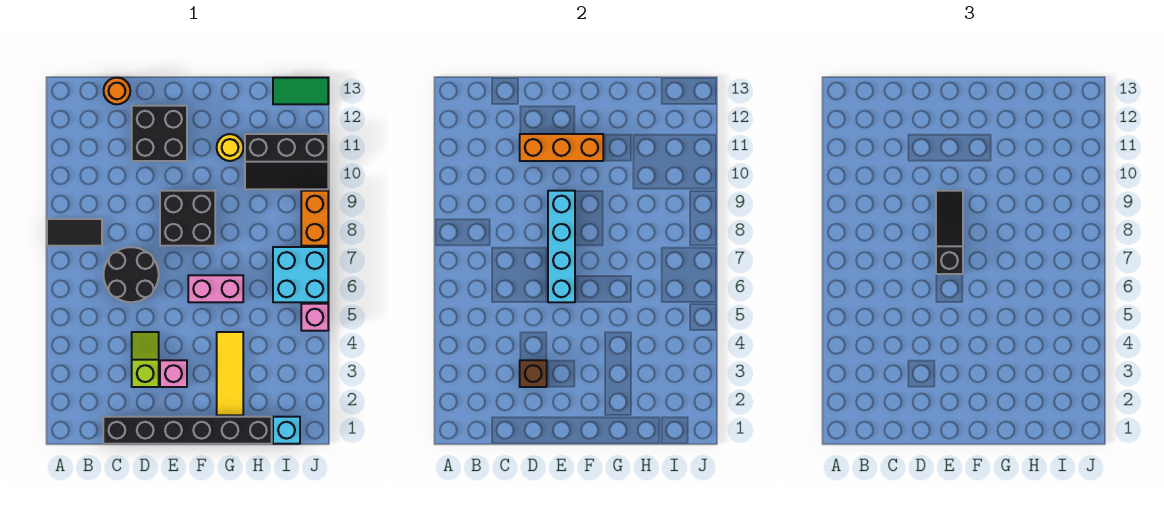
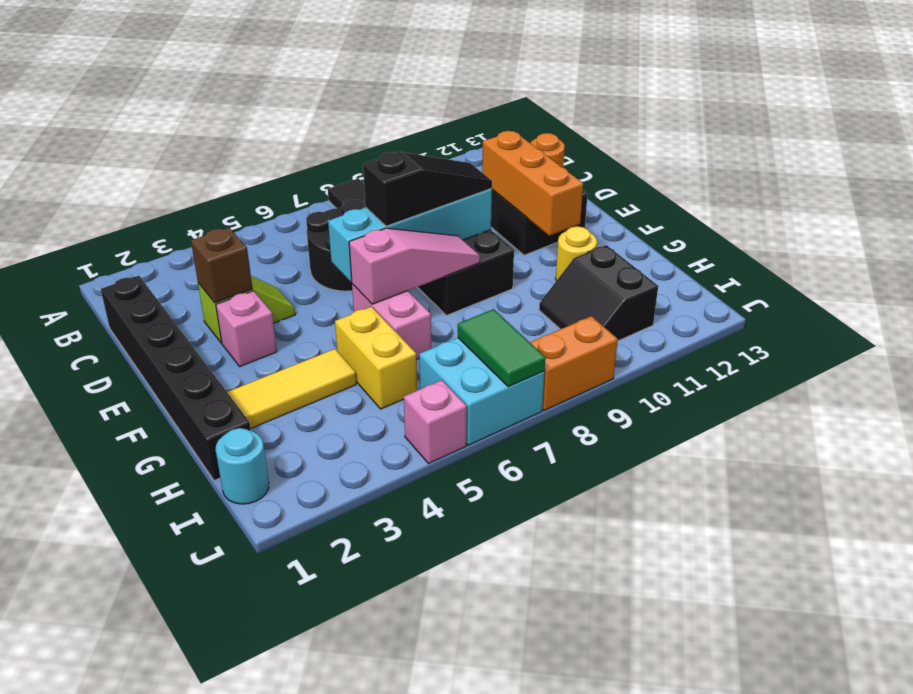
none -> pink 1x3 slope [349,228,480,304]
none -> yellow 1x2 brick [335,307,417,409]
black 2x3 slope [245,134,328,189] -> black 2x2 slope [539,245,658,341]
cyan 1x1 brick [273,417,300,444] -> cyan 1x1 round brick [216,428,269,504]
green 1x2 tile [273,78,328,104] -> green 1x2 tile moved to [458,309,545,387]

